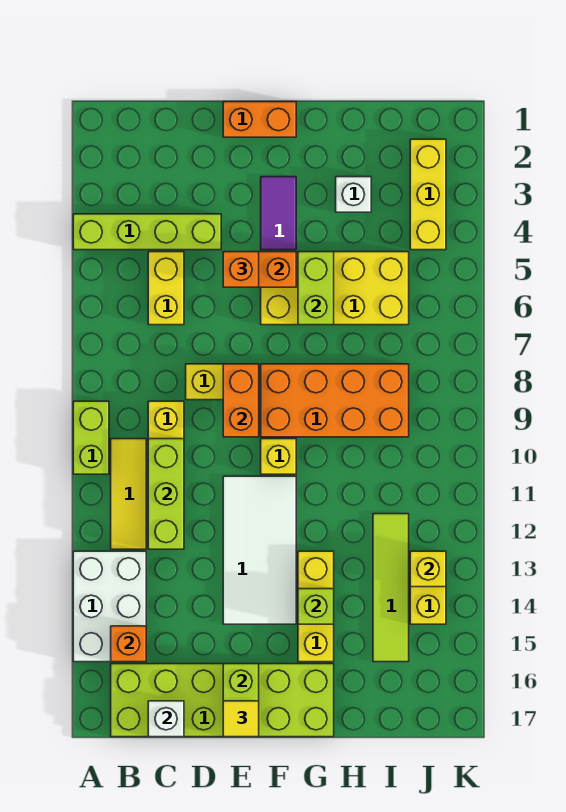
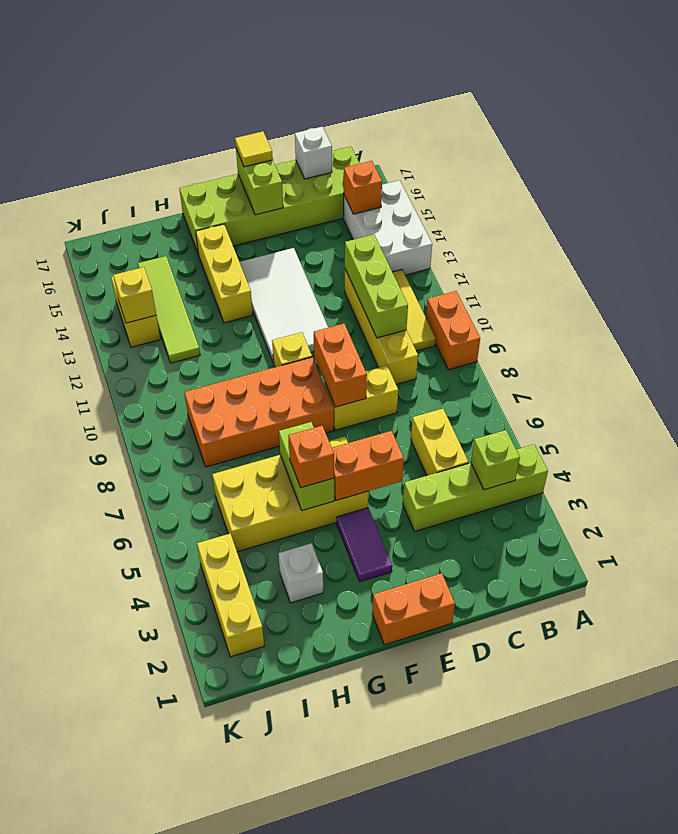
lime 1x2 brick [73,401,109,474] -> orange 1x2 brick [426,291,480,370]
orange 1x1 brick [223,252,259,287] -> orange 1x1 brick moved to [288,426,334,488]
lime 1x1 brick [298,589,334,624] -> lime 1x1 brick moved to [471,430,520,490]

